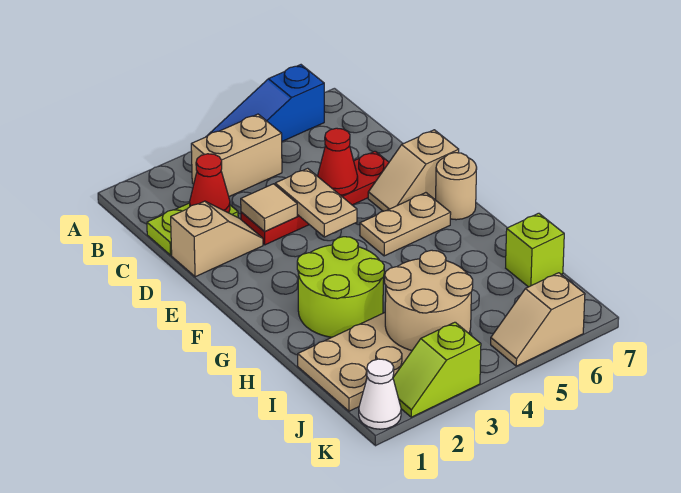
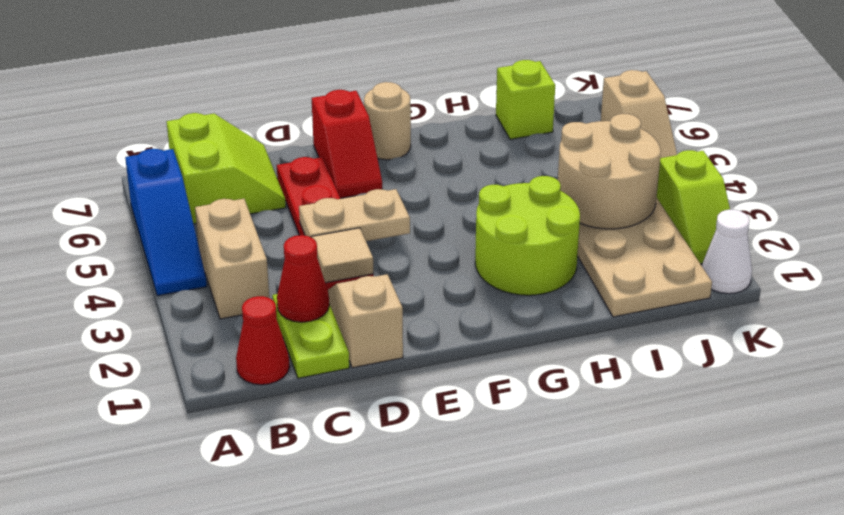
none -> lime 2x2 slope [167,113,286,224]
red 1x1 cone [318,128,358,195] -> red 1x1 cone moved to [236,296,290,385]
tan 1x2 slope [368,130,459,211] -> red 1x2 slope [312,90,382,198]
tan 1x2 plate [360,193,451,256] -> none

